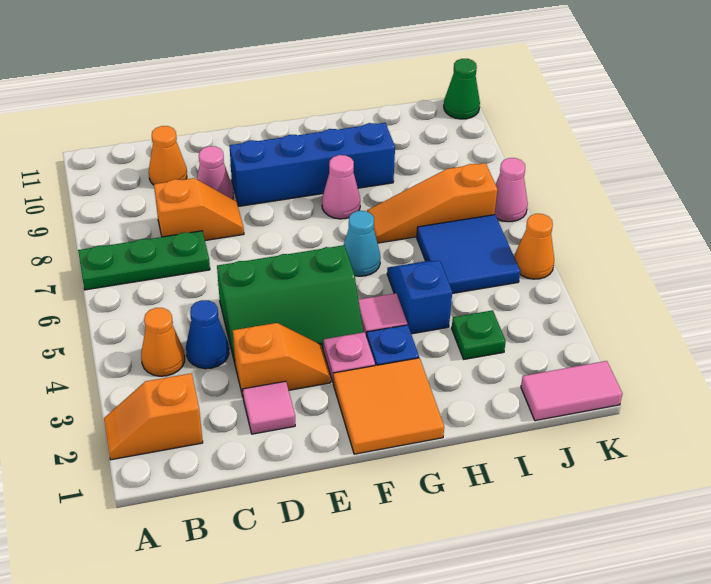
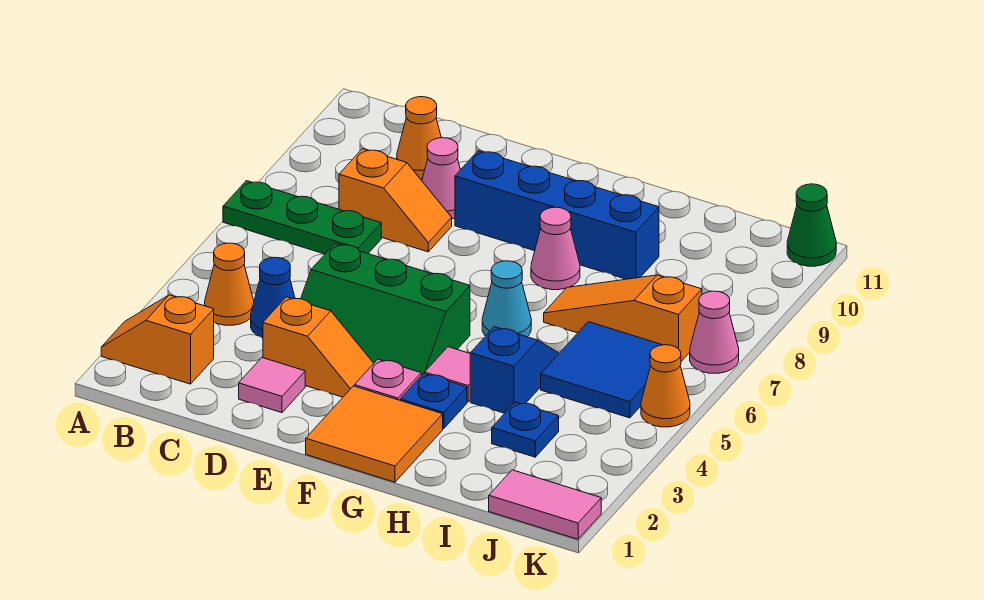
green 1x1 plate [452,310,506,359] -> blue 1x1 plate [492,402,559,457]

